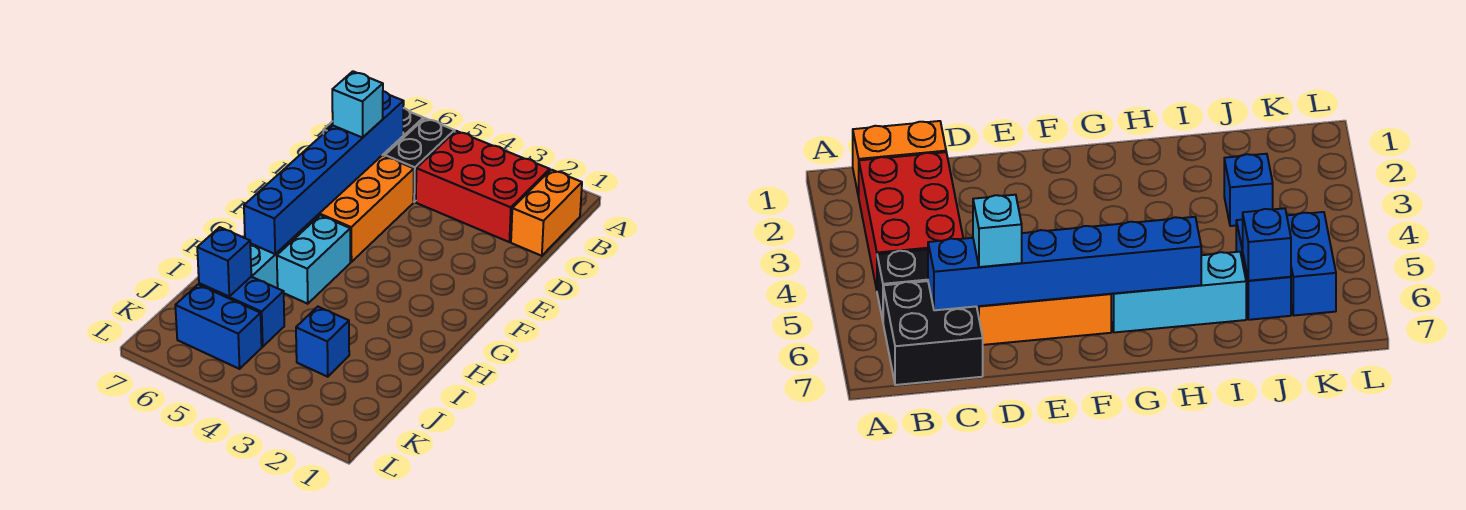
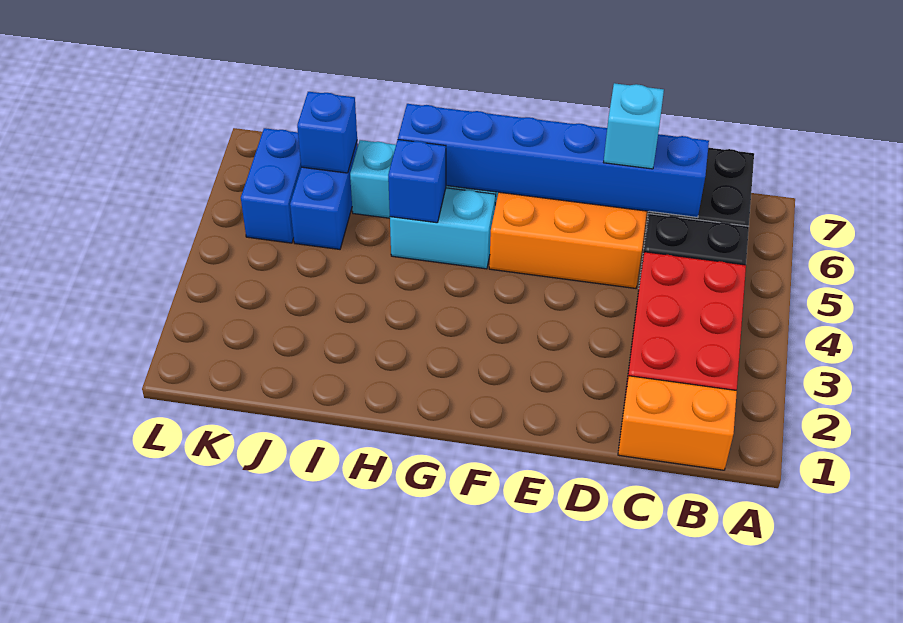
blue 1x1 brick [296,307,349,377] -> blue 1x1 brick moved to [388,140,446,223]

